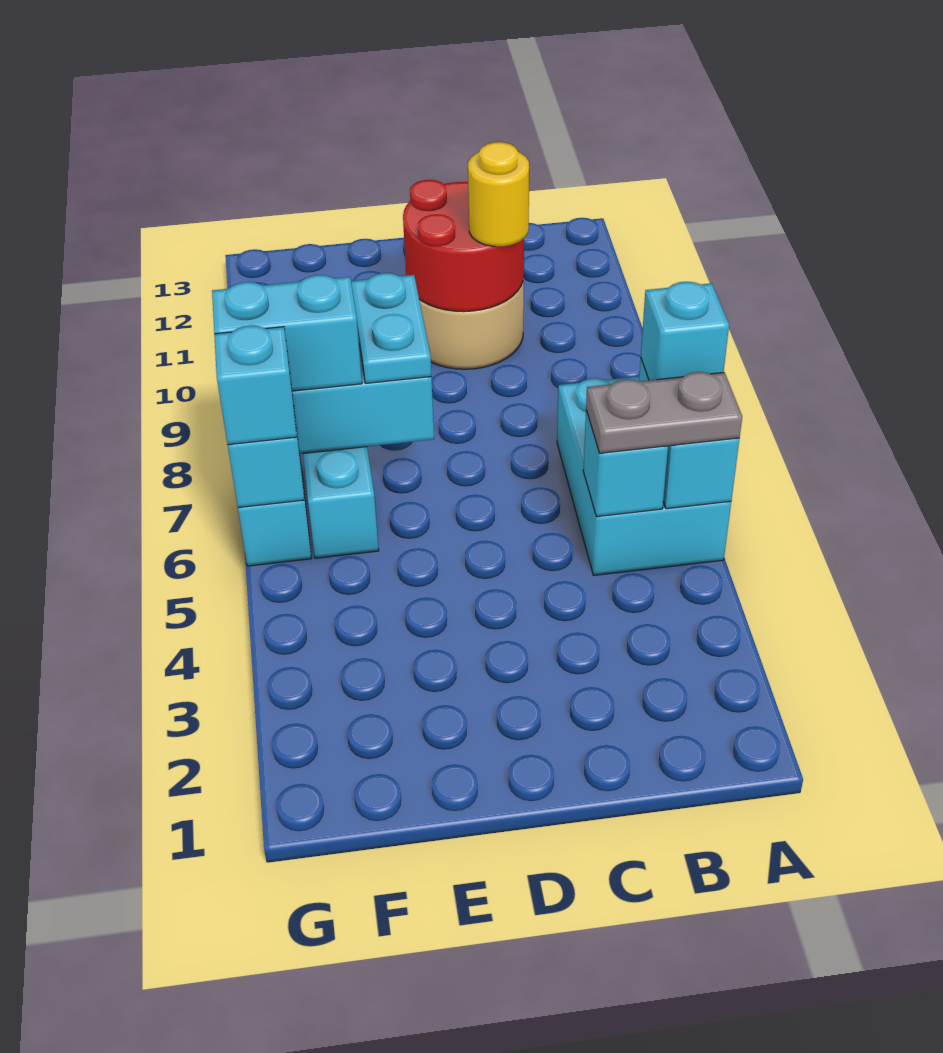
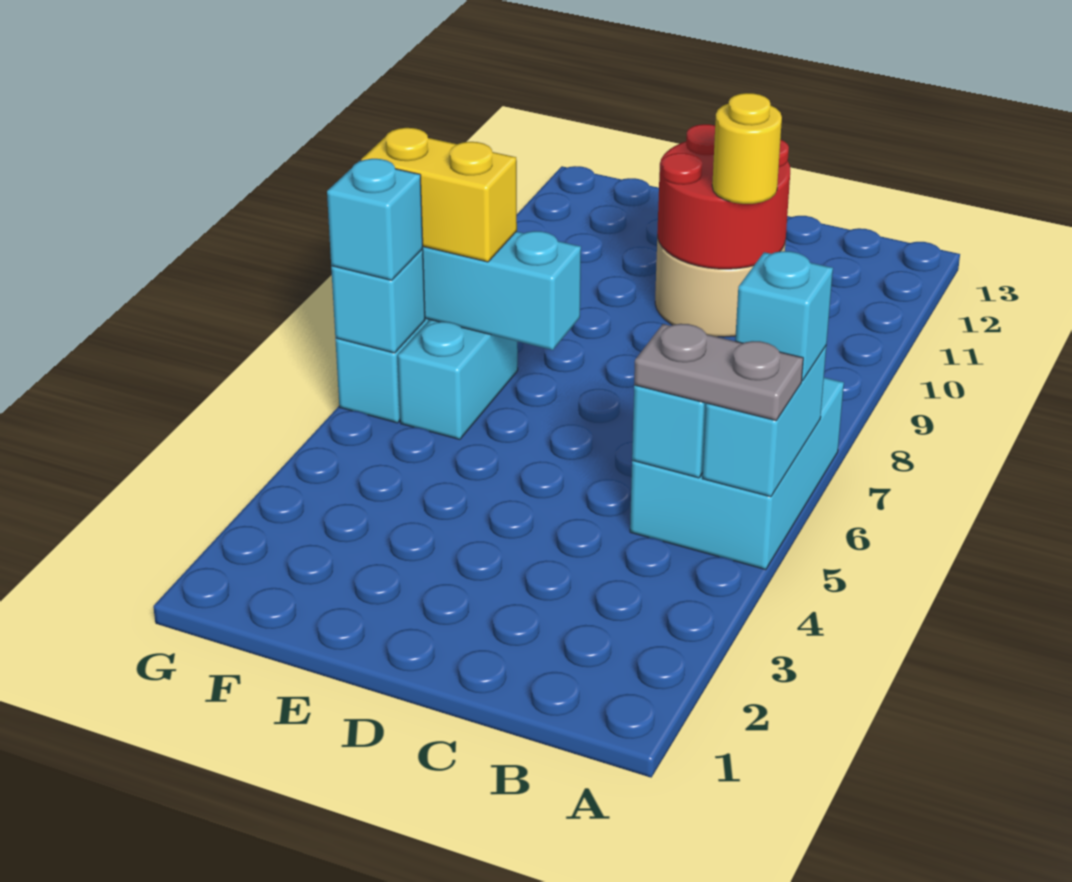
cyan 1x2 plate [351,273,431,383] -> none
cyan 1x2 brick [212,275,362,391] -> yellow 1x2 brick [361,128,517,262]

